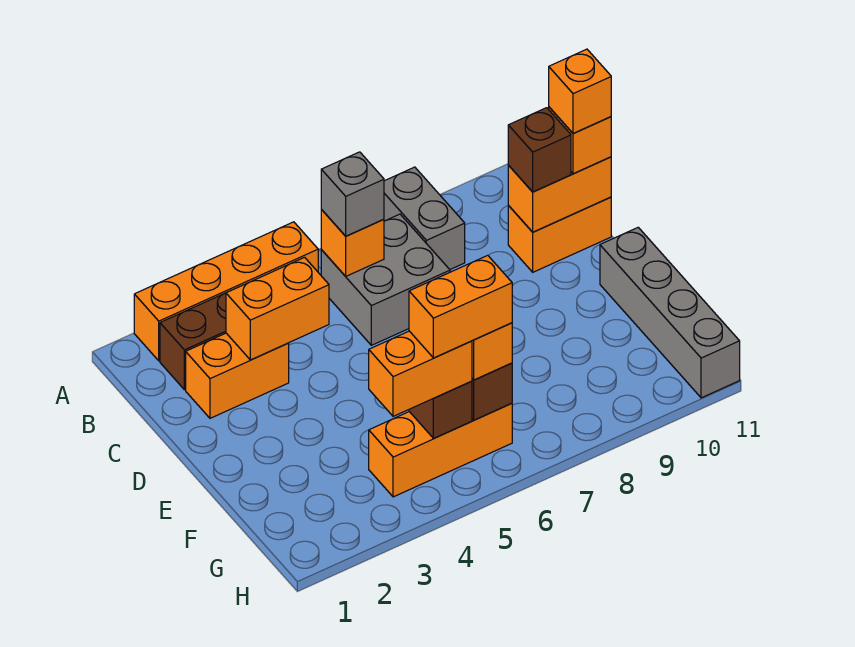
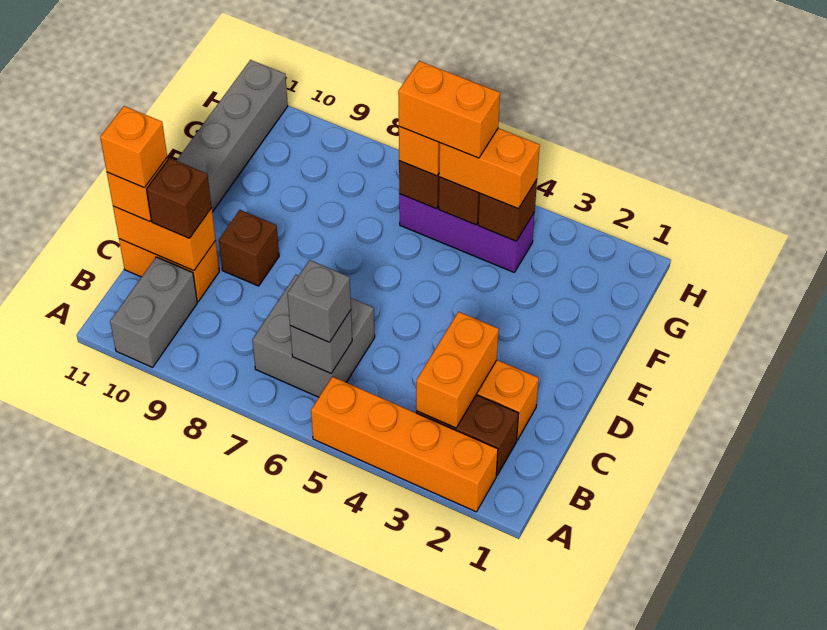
grey 1x2 brick [384,167,465,269] -> grey 1x2 brick moved to [110,257,197,367]
orange 1x1 brick [321,210,384,276] -> grey 1x1 brick [290,310,352,373]
orange 1x2 brick [226,257,329,360] -> orange 1x2 brick turned to [416,312,499,428]
none -> brown 1x1 brick [219,210,279,286]
orange 1x3 brick [369,403,512,497] -> purple 1x3 brick [399,194,535,272]
none -> brown 1x1 brick [478,180,537,241]

